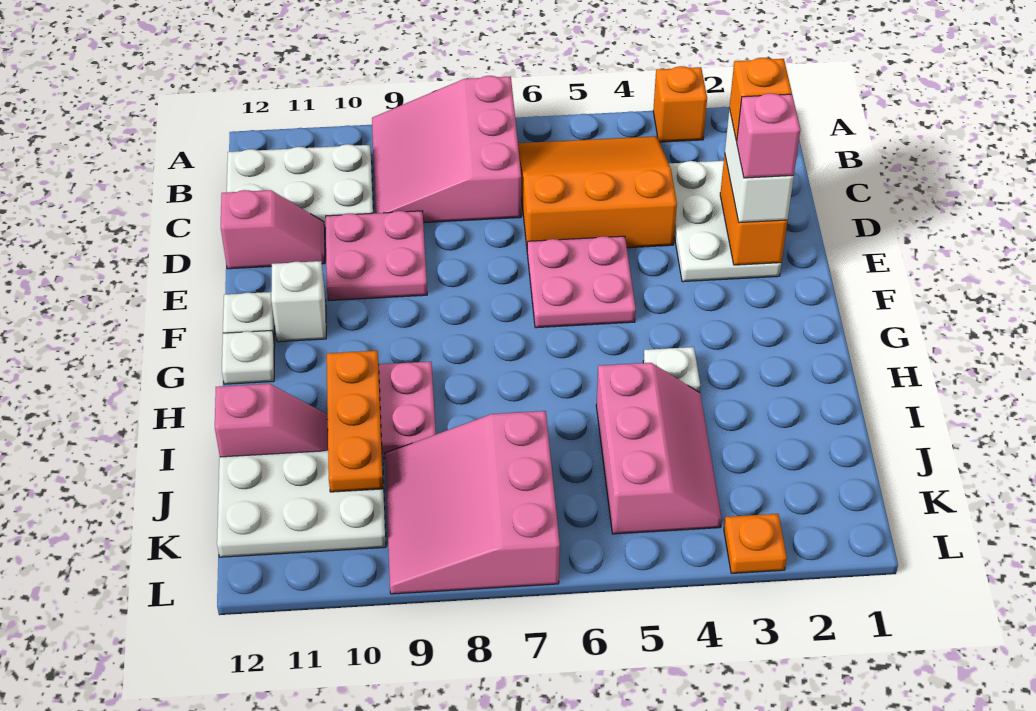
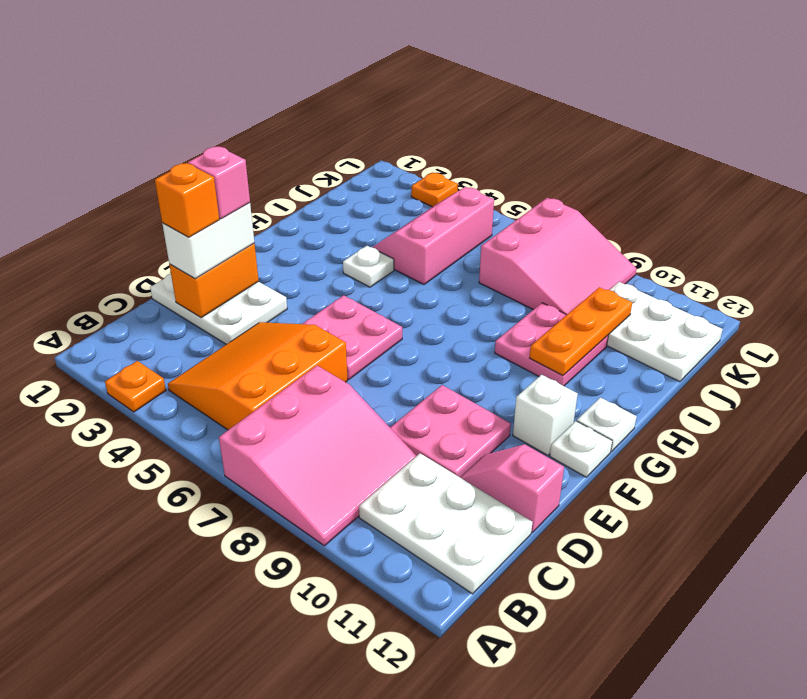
orange 1x1 brick [653,66,707,142] -> orange 1x1 plate [105,361,166,412]
orange 3x3 slope [518,136,677,248] -> orange 3x3 slope turned to [168,322,348,430]
white 2x3 plate [669,161,781,282] -> white 2x3 plate turned to [150,273,287,344]
pink 1x2 slope [215,384,328,457] -> none

